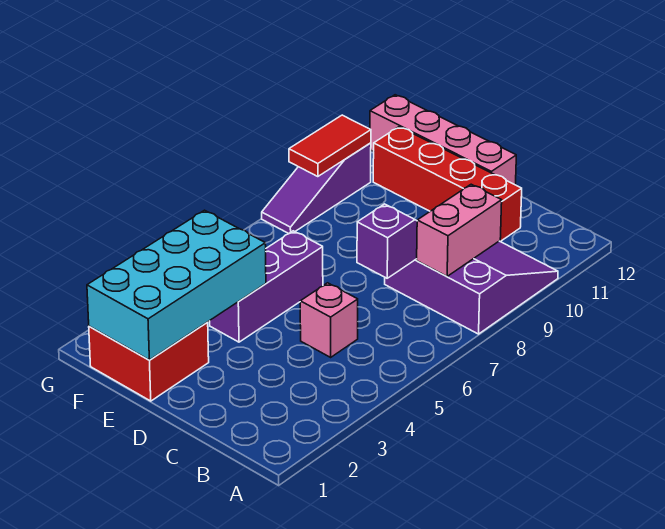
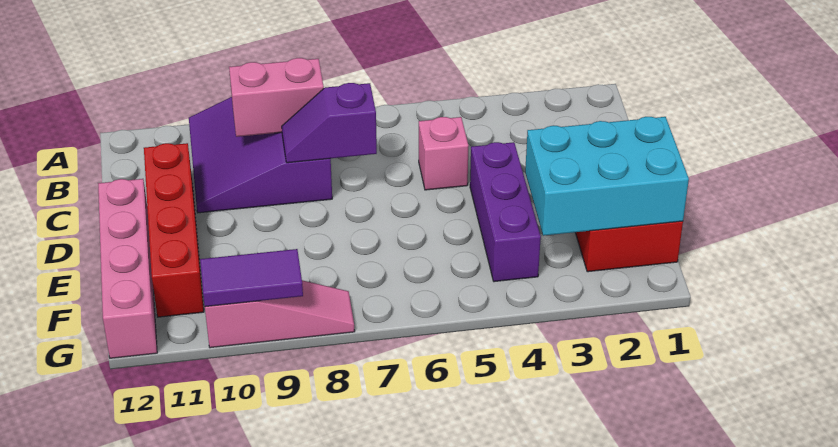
cyan 2x4 brick [87,210,266,360] -> cyan 2x3 brick [525,117,689,236]
purple 1x3 brick [210,231,323,342] -> purple 1x3 brick turned to [470,142,541,282]
purple 1x3 slope [262,143,371,233] -> pink 1x3 slope [205,280,355,348]
red 1x2 tile [289,115,371,177] -> purple 1x2 tile [200,249,303,307]

